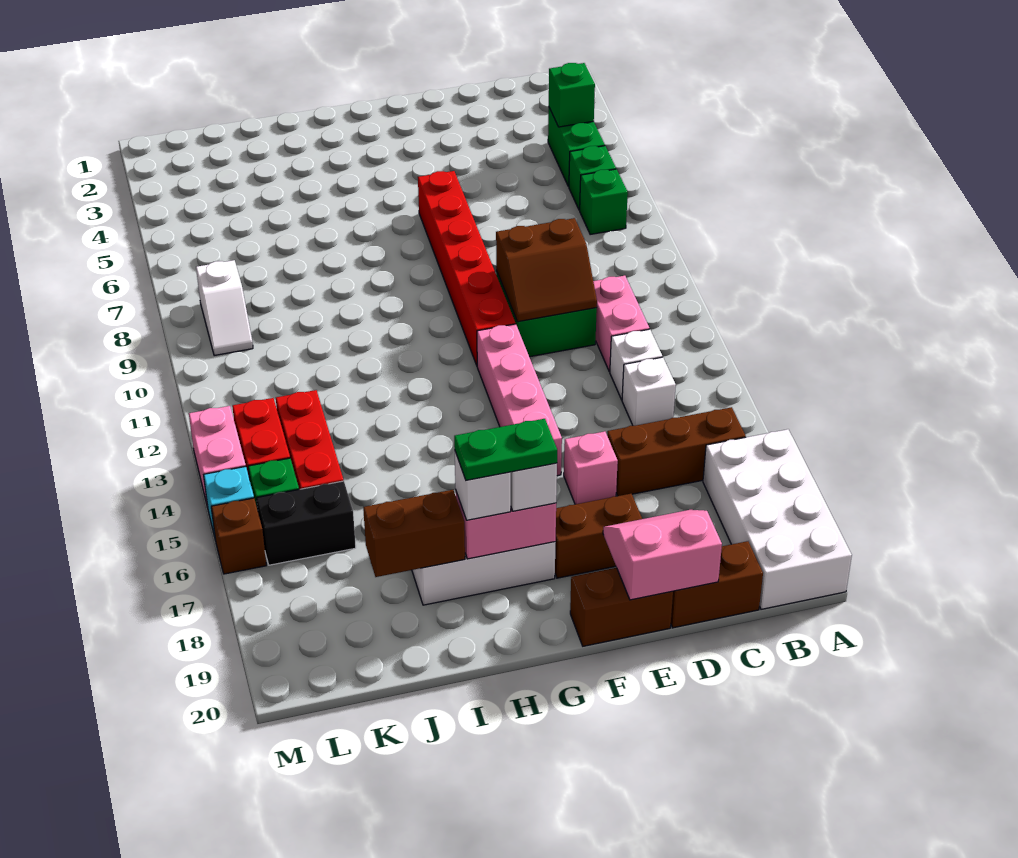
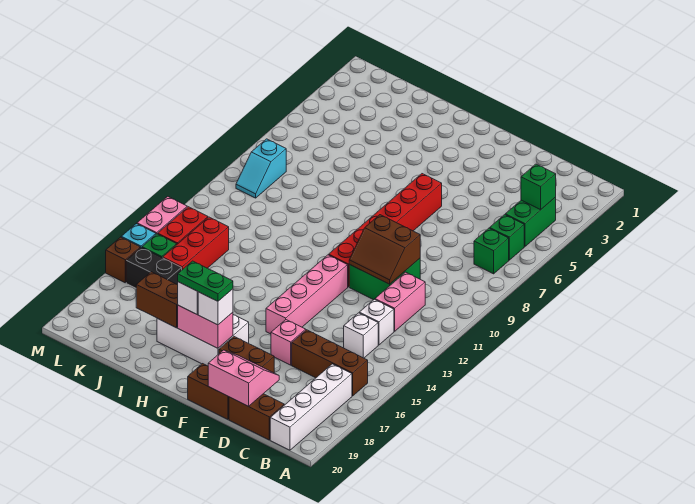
white 2x4 brick [703,429,852,609] -> white 1x4 brick [270,364,352,450]
white 1x2 slope [196,260,253,356] -> cyan 1x2 slope [236,139,286,198]

